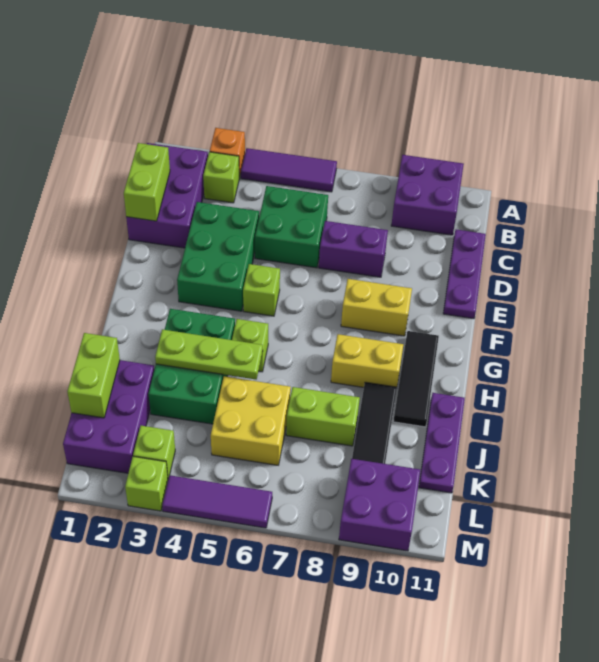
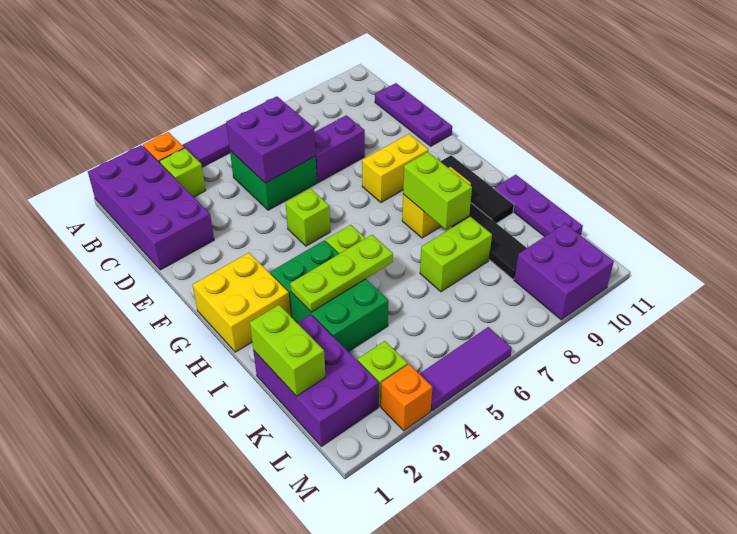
purple 2x2 brick [391,155,464,235] -> purple 2x2 brick moved to [226,96,316,183]
purple 2x3 brick [126,143,208,248] -> purple 2x4 brick [88,145,214,270]
lime 1x2 brick [124,143,170,221] -> lime 1x2 brick moved to [403,152,472,230]
green 2x3 brick [177,202,259,311] -> none
yellow 2x2 brick [211,376,291,465] -> yellow 2x2 brick moved to [192,253,291,352]
lime 1x1 brick [125,456,168,511] -> orange 1x1 brick [381,364,432,431]

